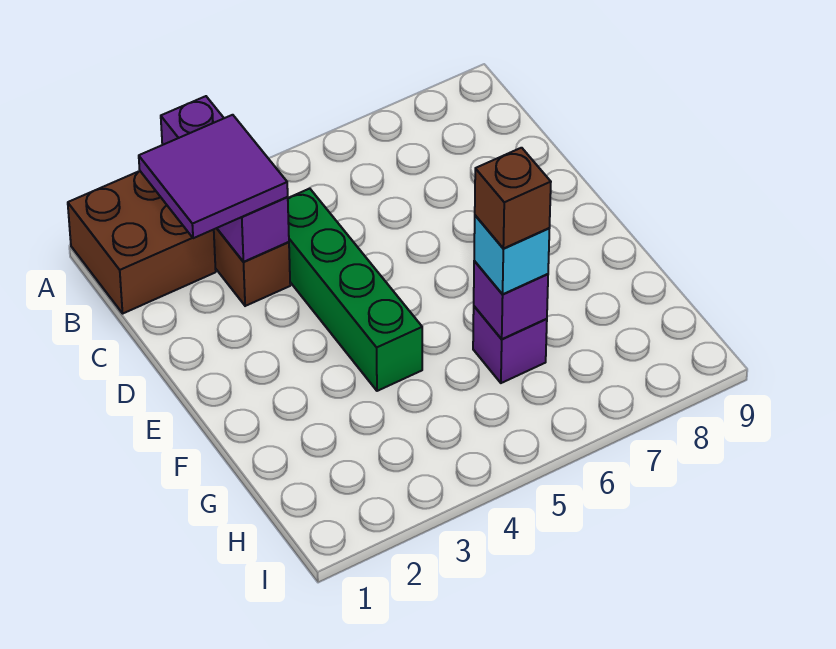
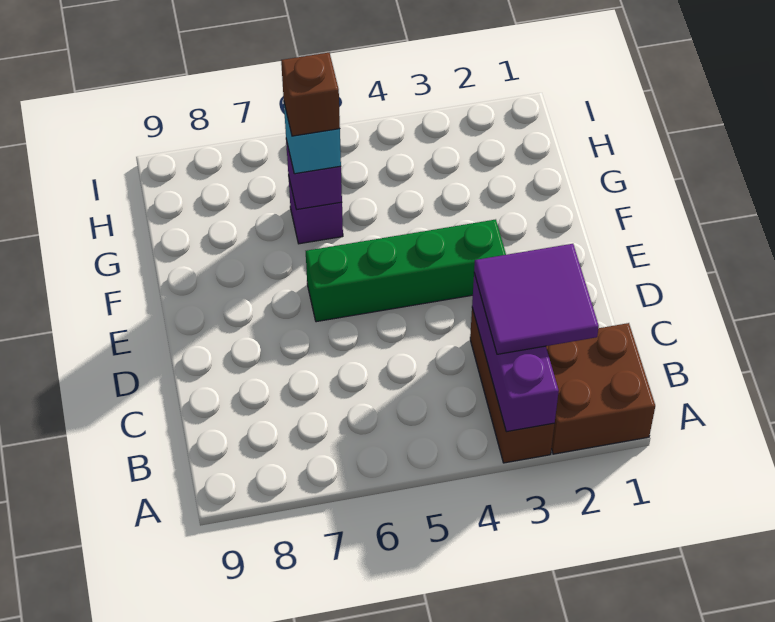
green 1x4 brick [288,189,422,391] -> green 1x4 brick turned to [306,219,506,322]

